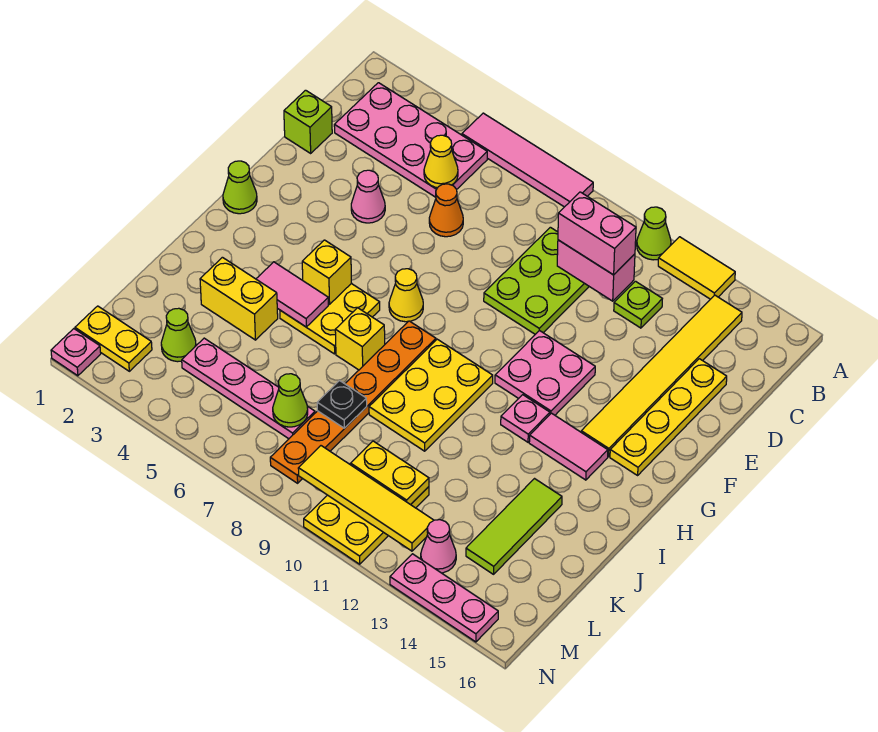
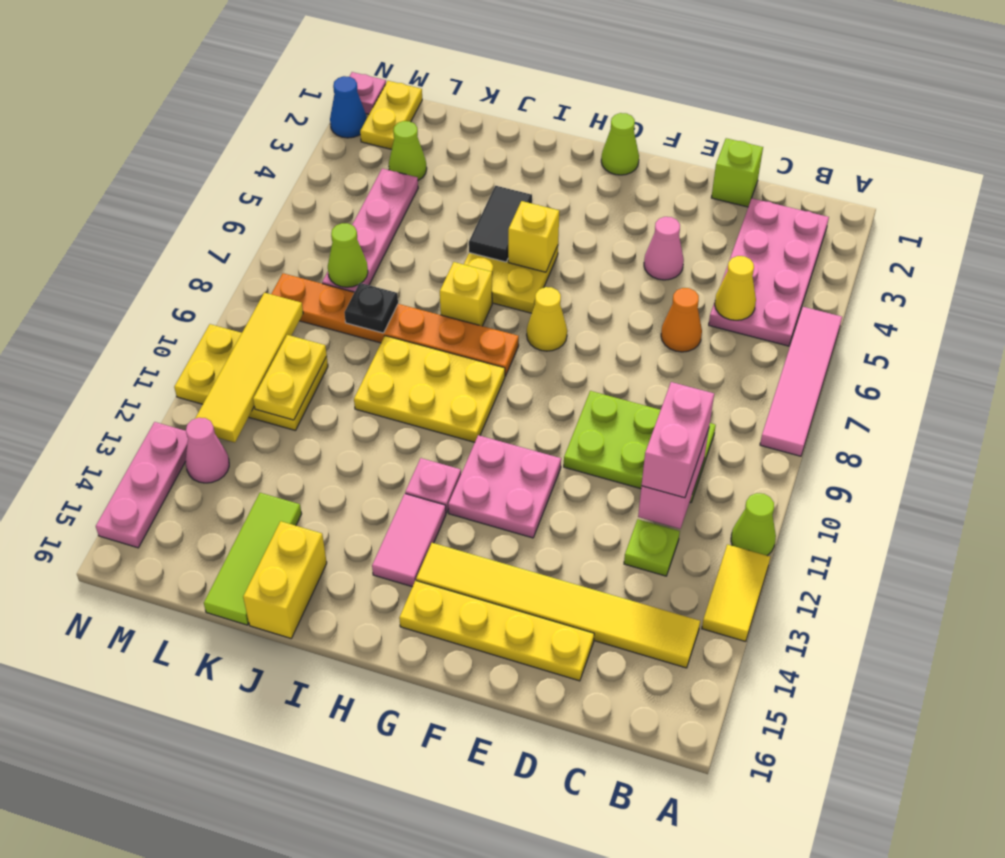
pink 1x2 tile [256,262,328,327] -> black 1x2 tile [469,186,532,262]
yellow 1x2 brick [200,257,278,340] -> yellow 1x2 brick moved to [243,521,327,638]
lime 1x3 tile [466,479,562,574] -> lime 1x3 tile turned to [204,493,302,625]
none -> blue 1x1 cone [330,76,367,138]

